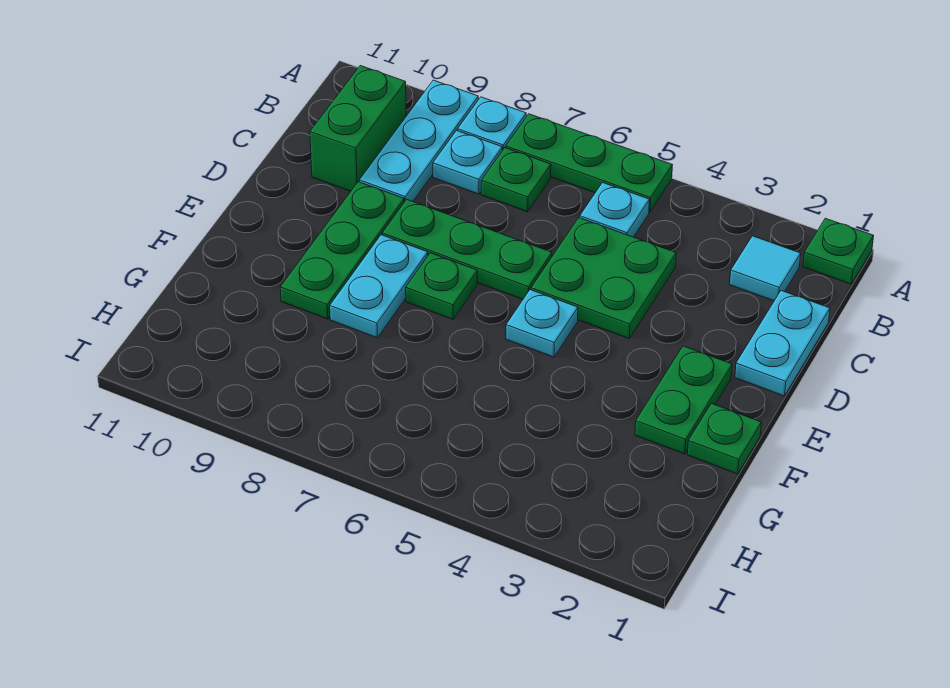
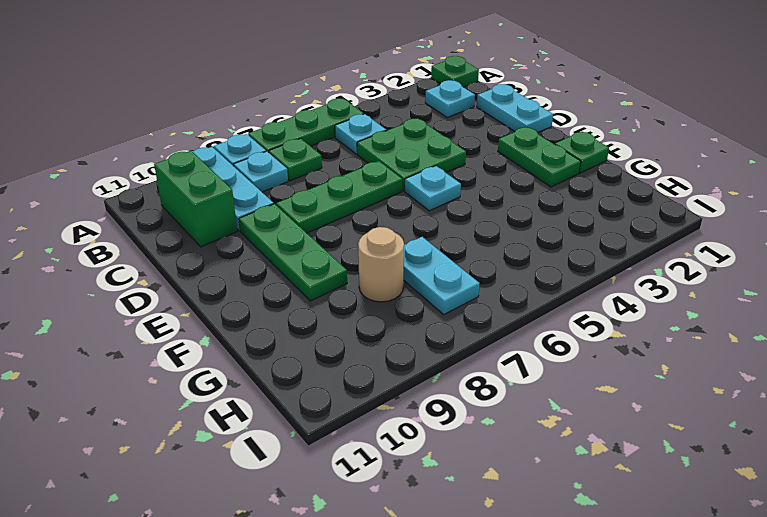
cyan 1x1 tile [730,236,801,301] -> cyan 1x1 plate [425,80,475,117]
green 1x1 plate [406,253,477,319] -> none
cyan 1x2 plate [330,235,428,338] -> cyan 1x2 plate moved to [404,237,480,315]
none -> tan 1x1 round brick [358,227,404,302]

